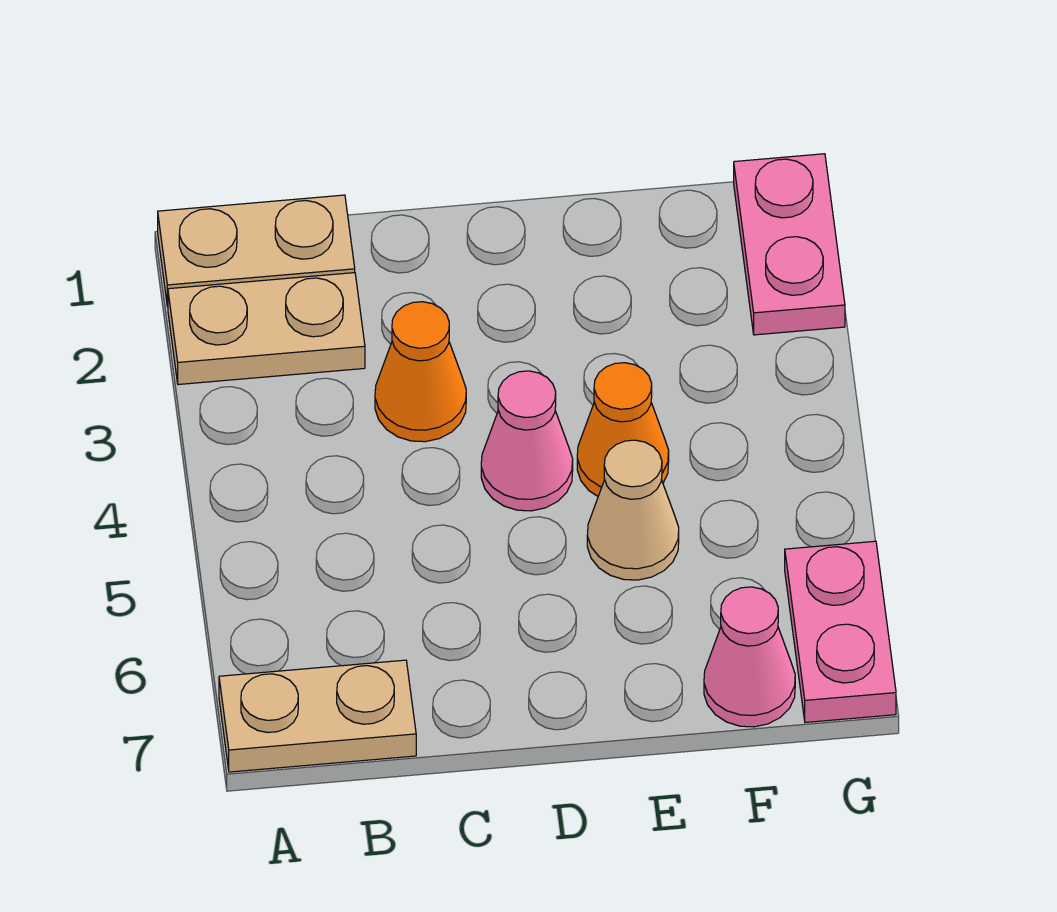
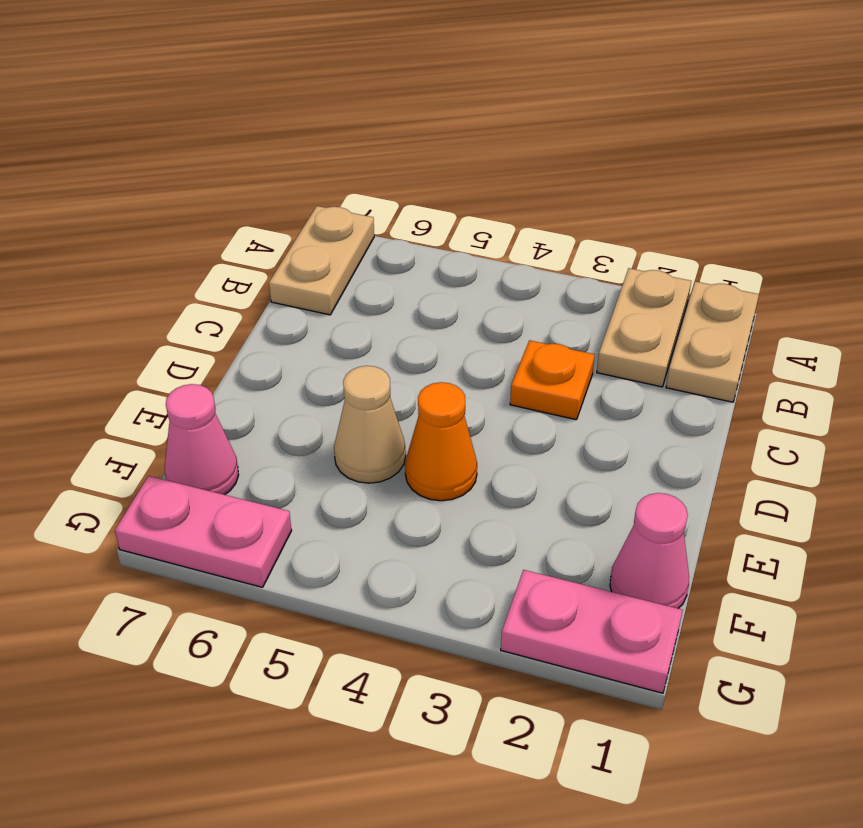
orange 1x1 cone [375,302,466,442] -> orange 1x1 plate [510,340,595,420]
pink 1x1 cone [481,371,573,511] -> pink 1x1 cone moved to [610,493,689,608]

